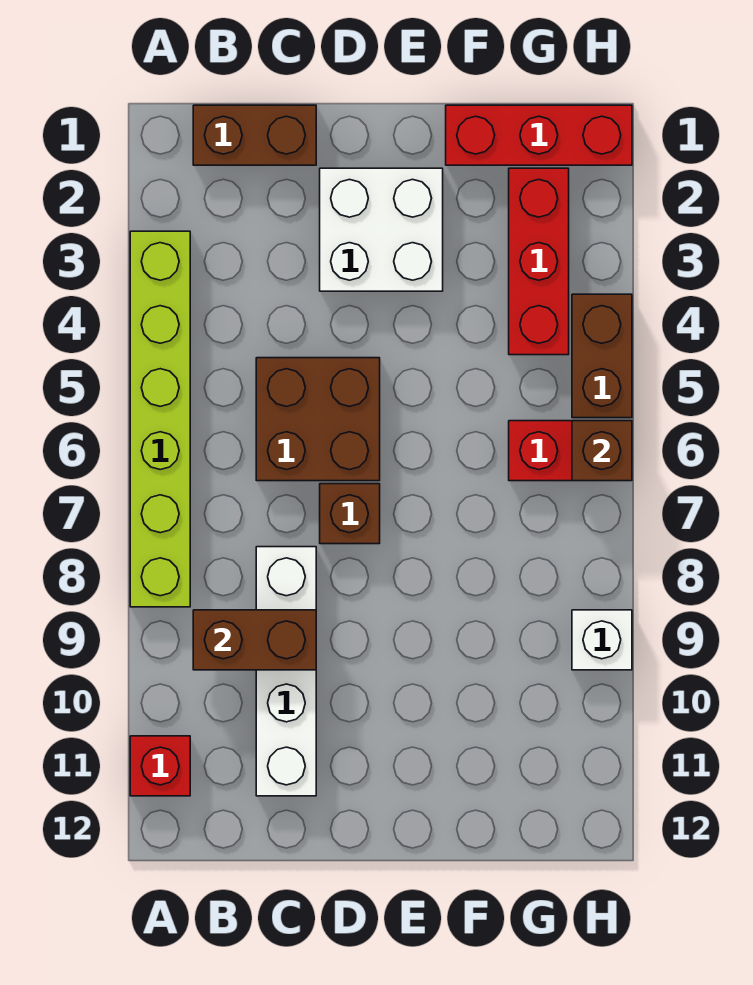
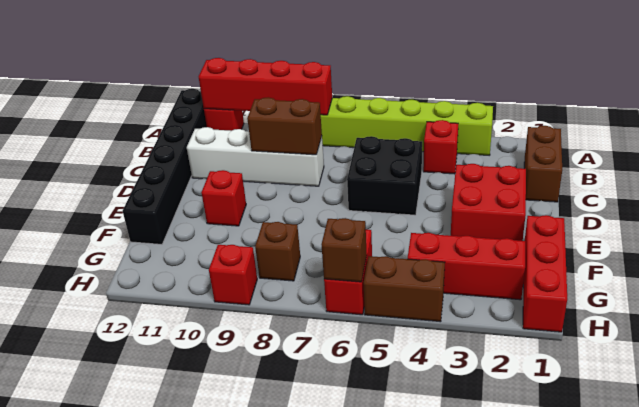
none -> red 1x4 brick [199,58,332,115]
none -> black 1x6 brick [123,89,207,244]
none -> red 1x1 brick [423,120,458,174]
brown 1x2 brick [193,610,316,670] -> brown 1x2 brick turned to [247,97,322,155]
brown 2x2 brick [256,358,380,481] -> black 2x2 brick [347,136,422,215]
white 2x2 brick [320,168,443,291] -> red 2x2 brick [451,164,526,241]
brown 1x1 brick [320,484,380,544] -> brown 1x1 brick moved to [255,222,300,281]
none -> red 1x1 brick [201,170,246,226]
white 1x1 brick [572,610,632,670] -> red 1x1 brick [209,245,257,305]

